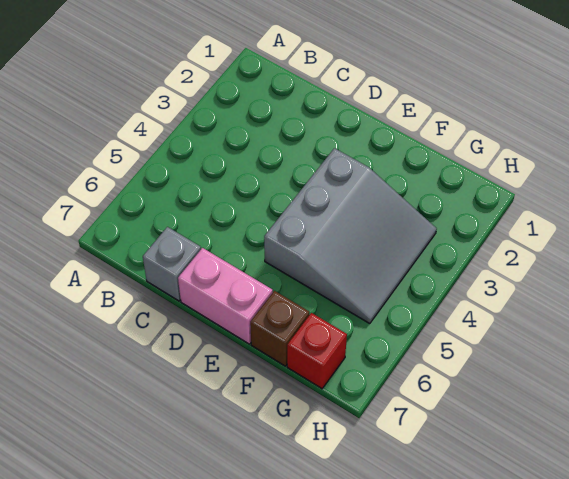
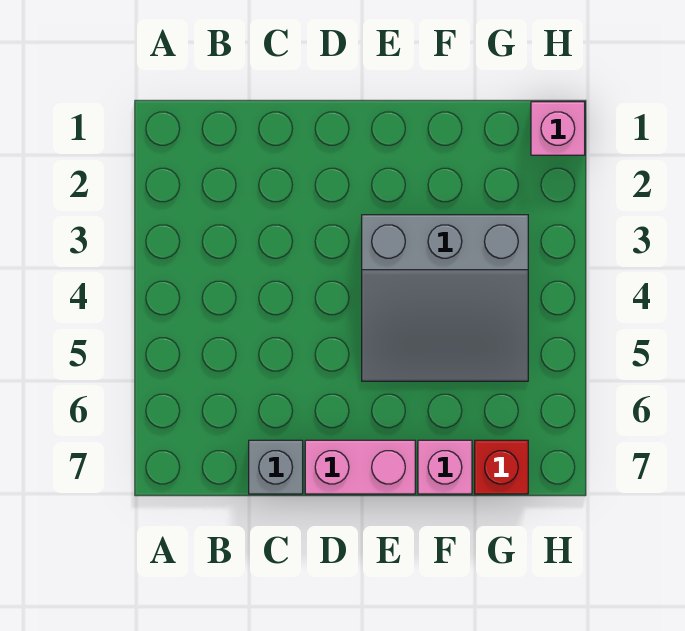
grey 3x3 slope [264,148,437,324] -> grey 3x3 slope turned to [362,215,528,381]
brown 1x1 brick [250,291,309,366] -> pink 1x1 brick [418,440,472,494]
none -> pink 1x1 brick [531,102,585,155]

